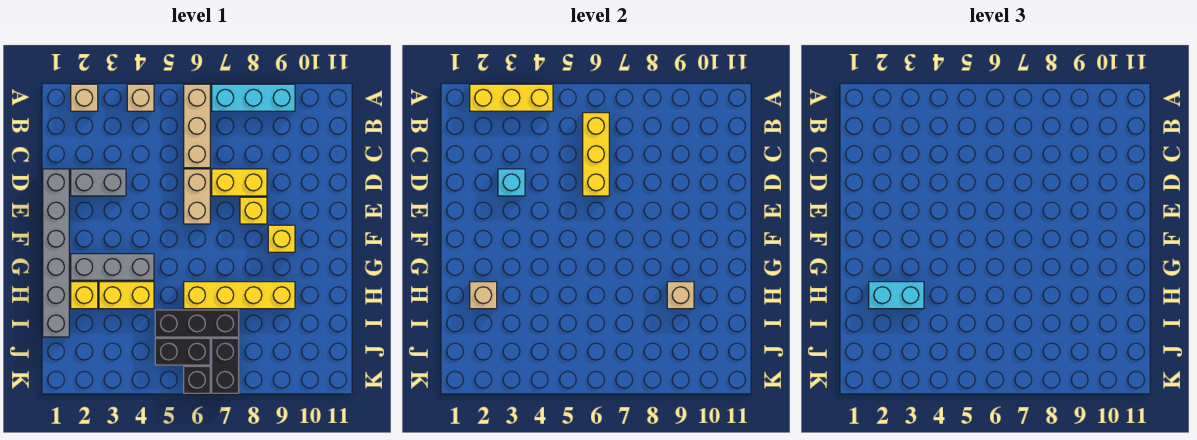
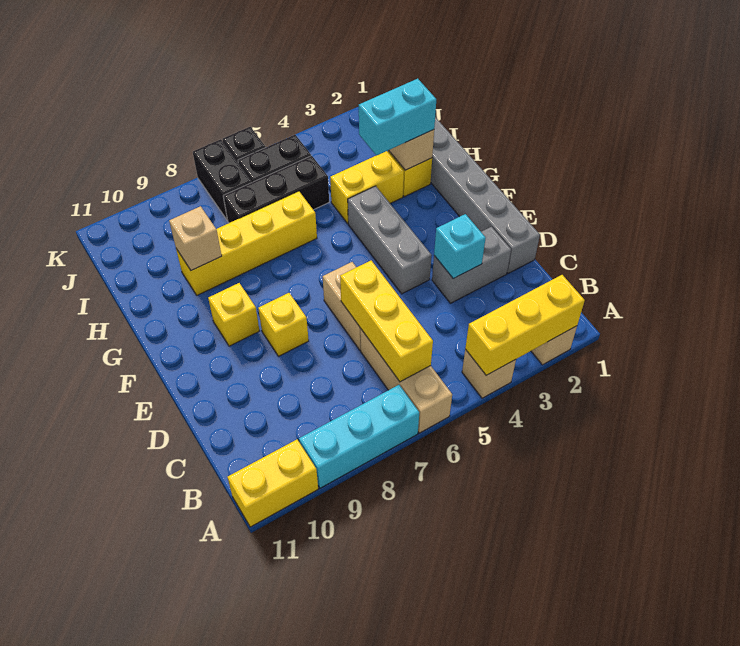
yellow 1x2 brick [212,169,267,196] -> yellow 1x2 brick moved to [228,440,318,527]
grey 1x3 brick [71,254,154,280] -> grey 1x3 brick turned to [348,186,432,294]

